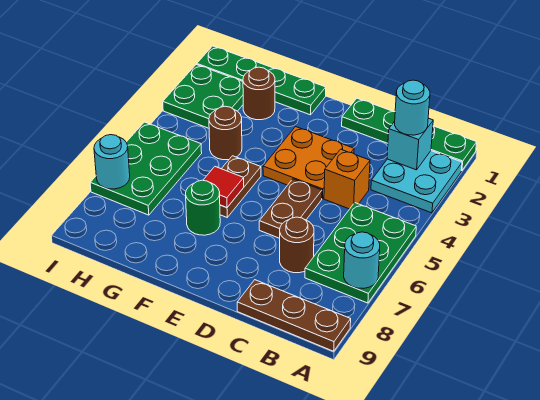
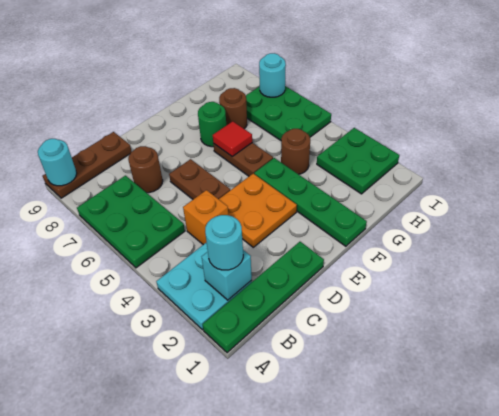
cyan 1x1 round brick [344,232,380,289] -> cyan 1x1 round brick moved to [38,139,77,186]
green 1x4 plate [197,46,326,115] -> green 1x4 plate turned to [254,158,367,246]
brown 1x1 round brick [243,67,275,120] -> brown 1x1 round brick moved to [219,88,247,129]

